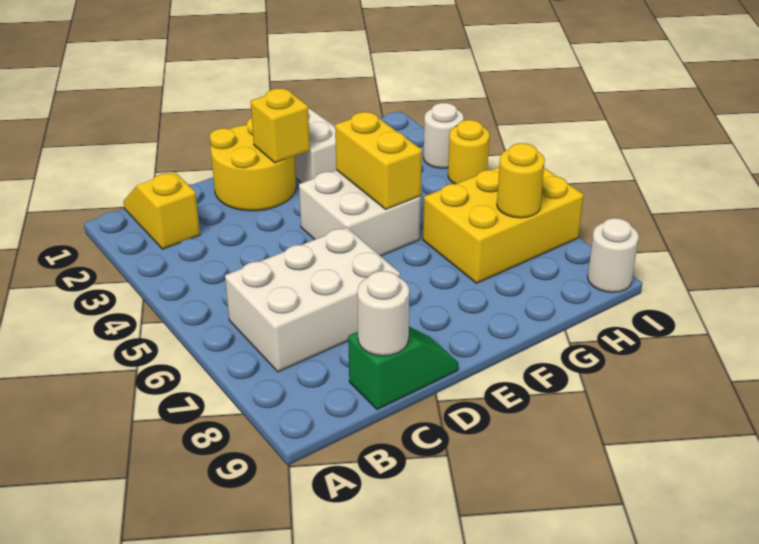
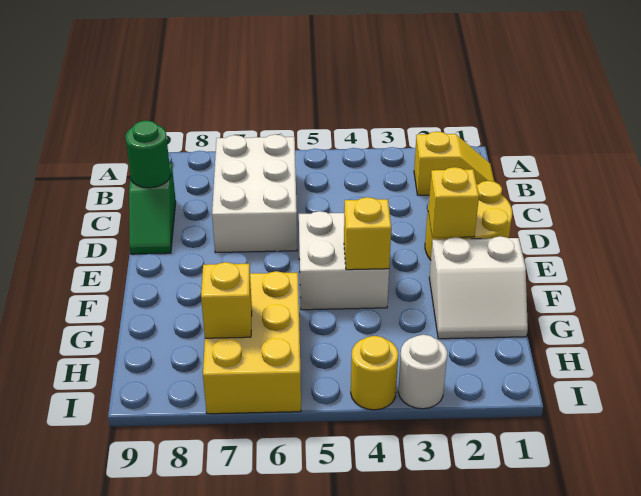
white 1x1 round brick [357,271,409,356] -> green 1x1 round brick [125,120,171,188]
yellow 1x2 brick [335,112,422,209] -> yellow 1x1 brick [344,197,391,270]
yellow 1x1 round brick [497,143,545,218] -> yellow 1x1 brick [201,262,252,338]
white 1x1 round brick [588,218,639,293] -> none

